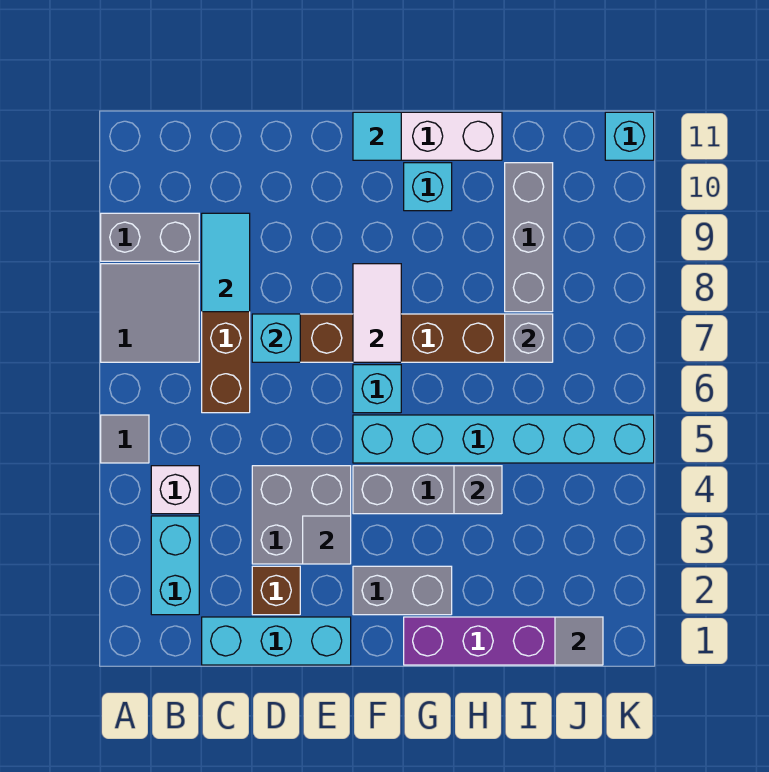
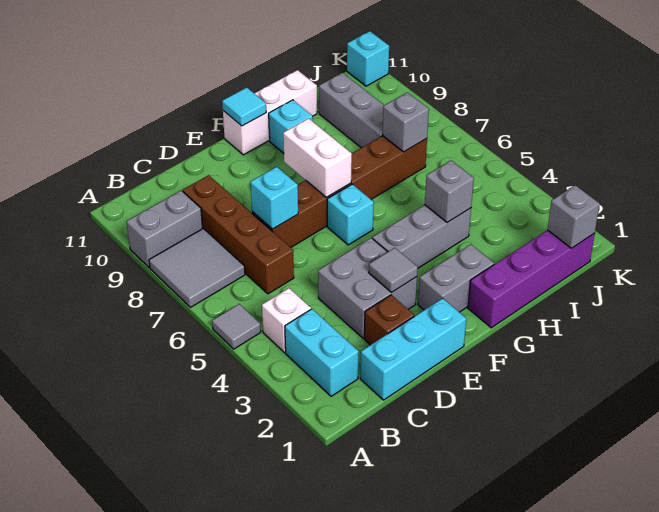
cyan 1x2 tile [202,213,250,312] -> none
cyan 1x6 brick [353,415,654,463] -> none
white 1x2 tile [353,264,401,362] -> white 1x2 brick [283,118,352,197]
grey 1x1 tile [555,617,603,665] -> grey 1x1 brick [547,185,600,248]

